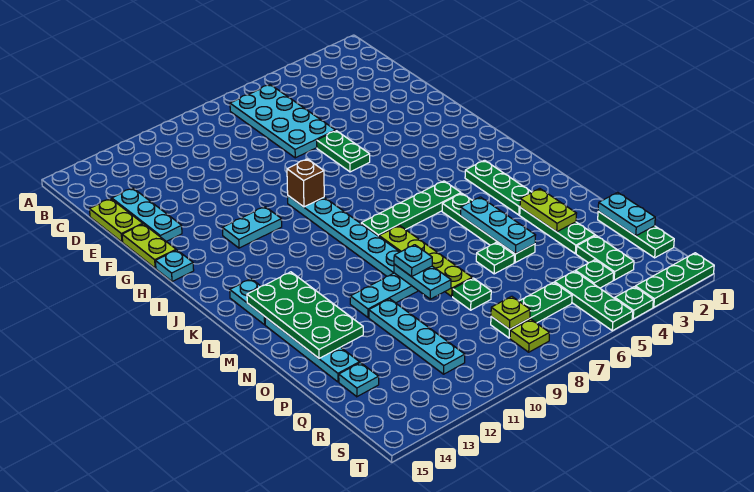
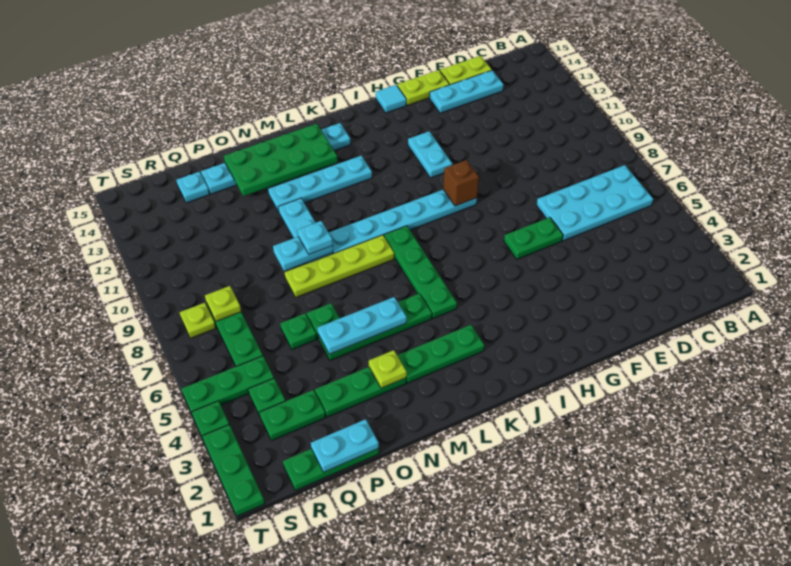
cyan 1x1 plate [156,250,194,282] -> cyan 1x1 tile [376,85,406,113]
lime 1x2 plate [520,189,577,232] -> lime 1x1 plate [369,350,407,388]
cyan 1x4 plate [369,299,465,374] -> cyan 1x4 plate moved to [268,156,372,212]
green 1x1 plate [453,278,491,310] -> green 1x1 plate moved to [280,314,317,349]

